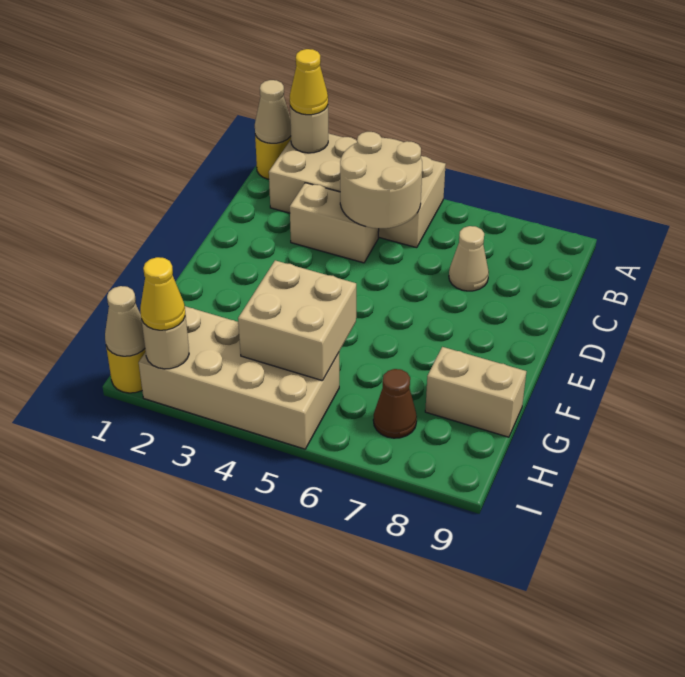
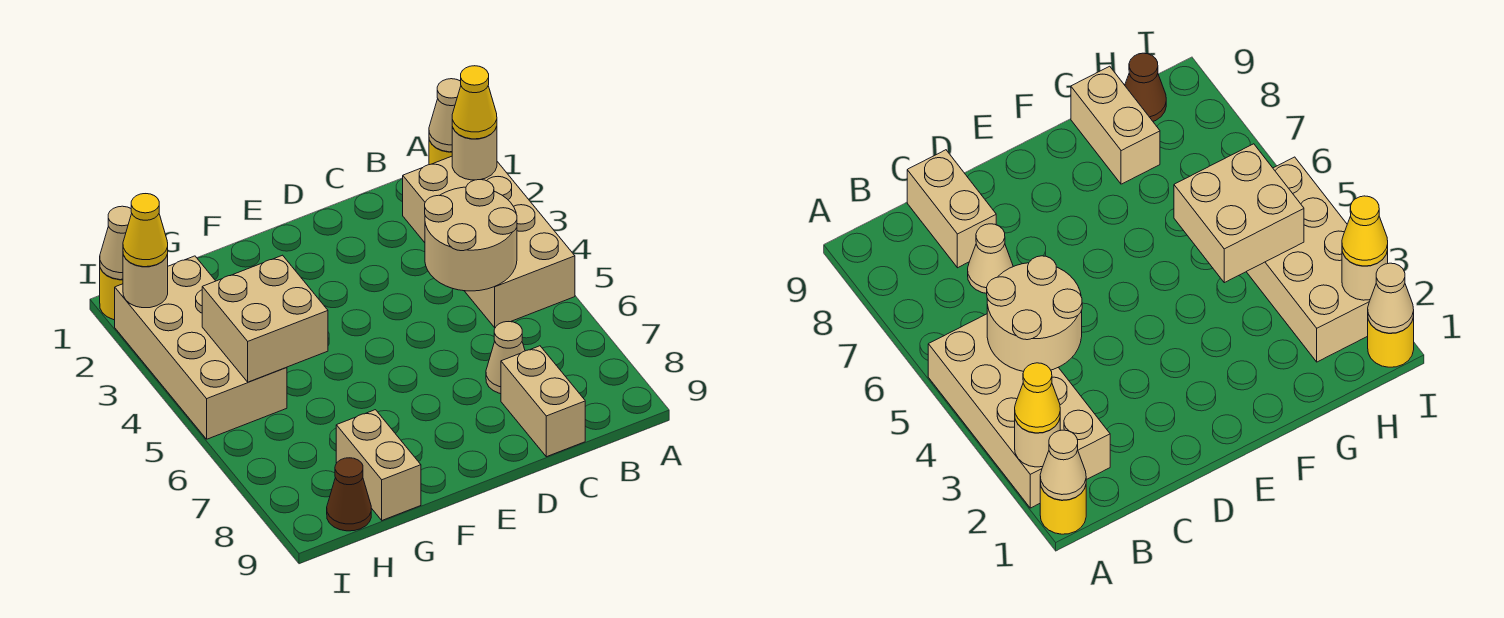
tan 1x2 brick [290,183,379,263] -> tan 1x2 brick moved to [501,346,585,457]
brown 1x1 cone [373,369,417,438] -> brown 1x1 cone moved to [327,458,371,531]

